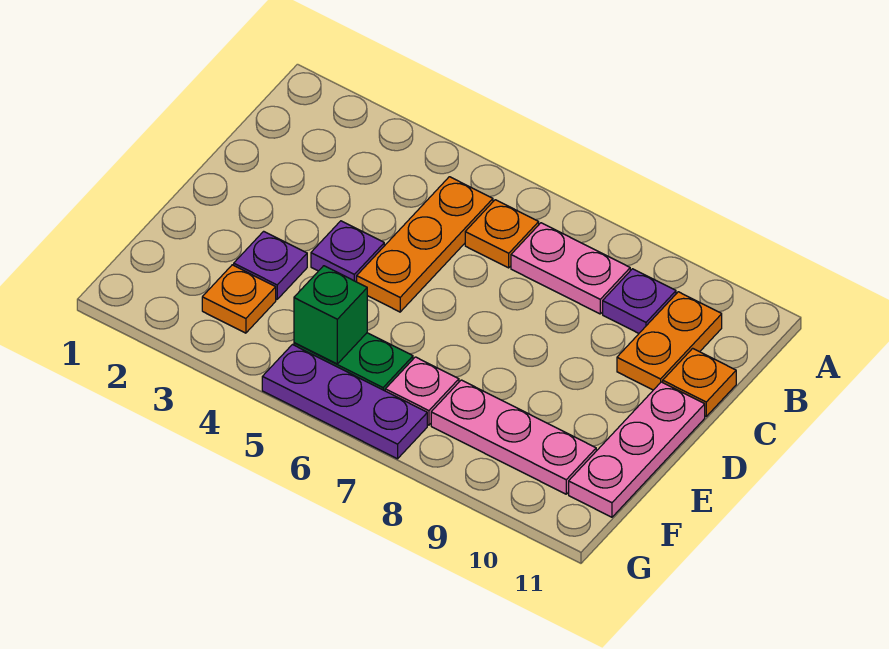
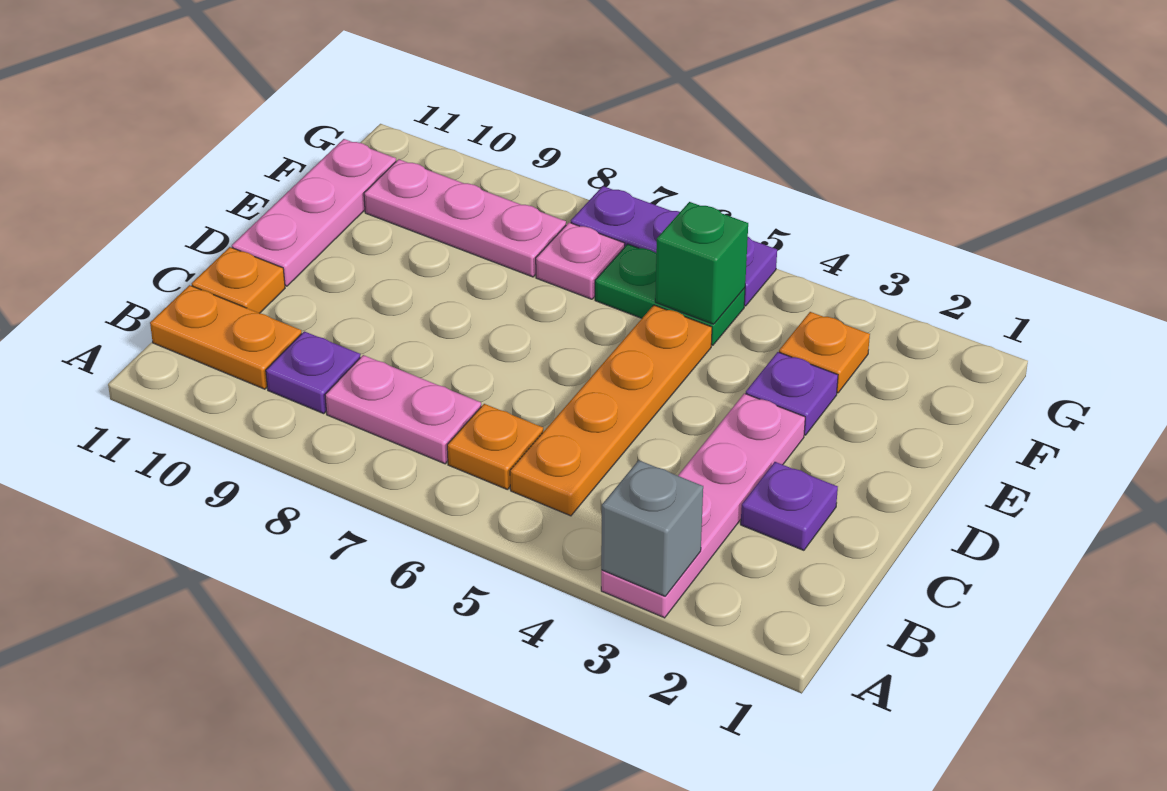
none -> pink 1x4 plate [601,393,805,618]
none -> grey 1x1 brick [601,460,703,596]
orange 1x3 plate [357,177,493,312] -> orange 1x4 plate [510,305,712,516]
orange 1x2 plate [617,292,722,390] -> orange 1x2 plate turned to [150,285,302,389]
purple 1x1 plate [311,221,384,282] -> purple 1x1 plate moved to [741,462,838,550]

